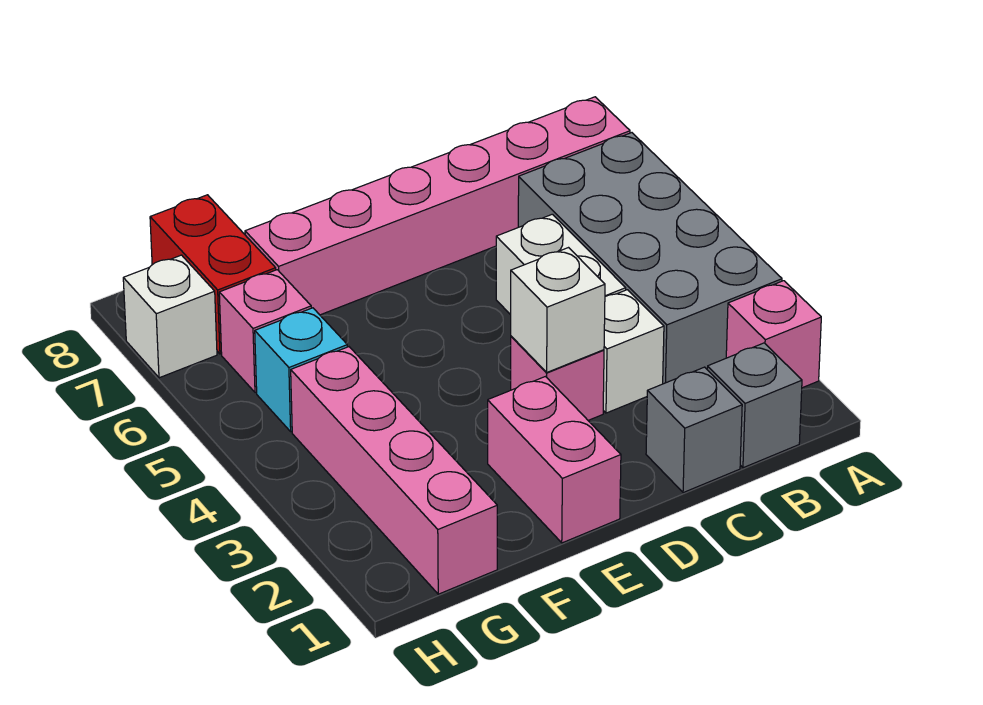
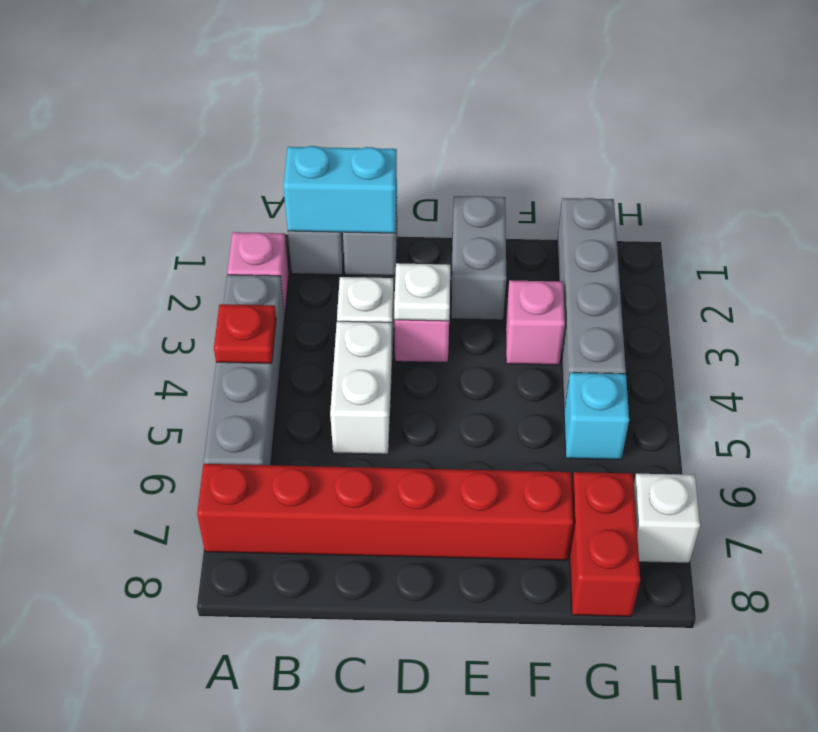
grey 2x4 brick [518,133,782,384] -> grey 1x4 brick [204,275,285,465]
none -> red 1x1 plate [214,304,276,363]
pink 1x6 brick [245,97,630,315] -> red 1x6 brick [197,464,573,560]
none -> cyan 1x2 brick [284,146,397,233]
white 1x1 brick [511,248,605,372] -> white 1x1 plate [394,263,450,321]
pink 1x2 brick [488,377,621,543] -> grey 1x2 brick [451,196,506,320]
pink 1x4 brick [291,347,497,594] -> grey 1x4 brick [557,198,626,410]
pink 1x1 brick [219,270,311,393] -> pink 1x1 brick moved to [506,280,565,365]

